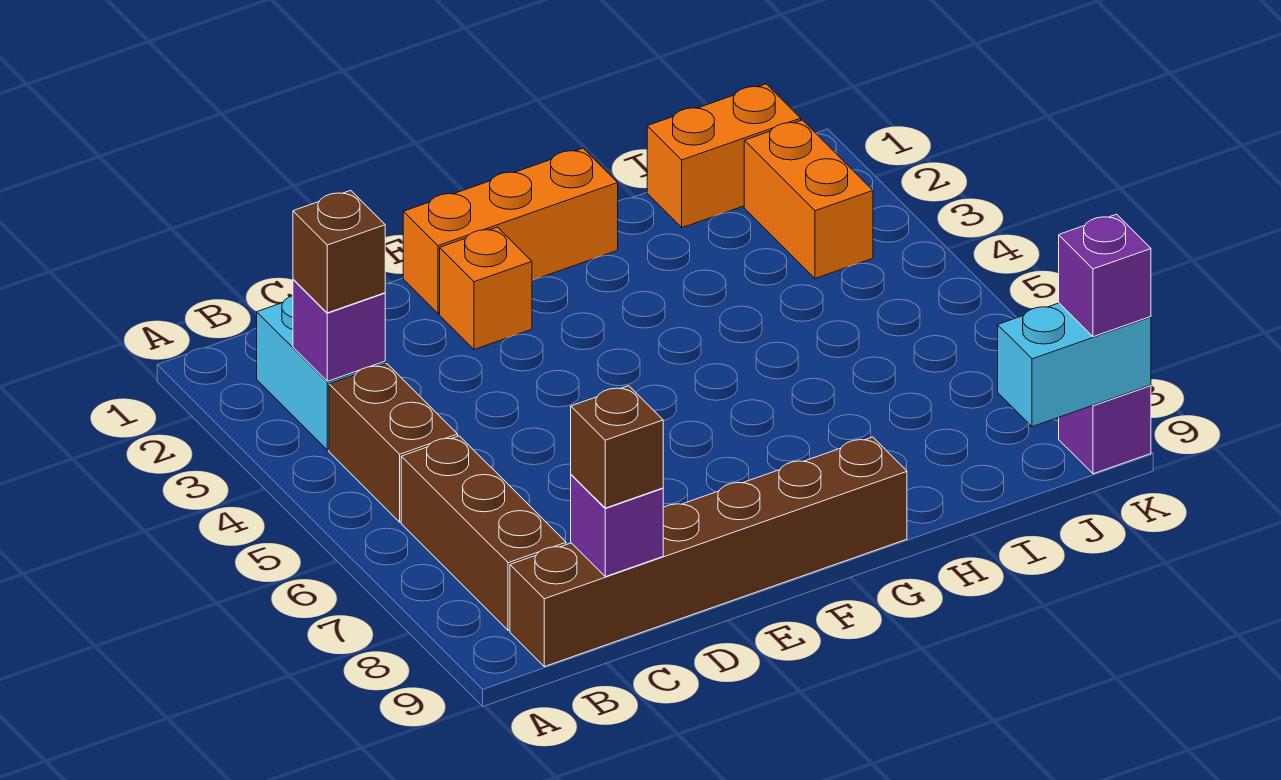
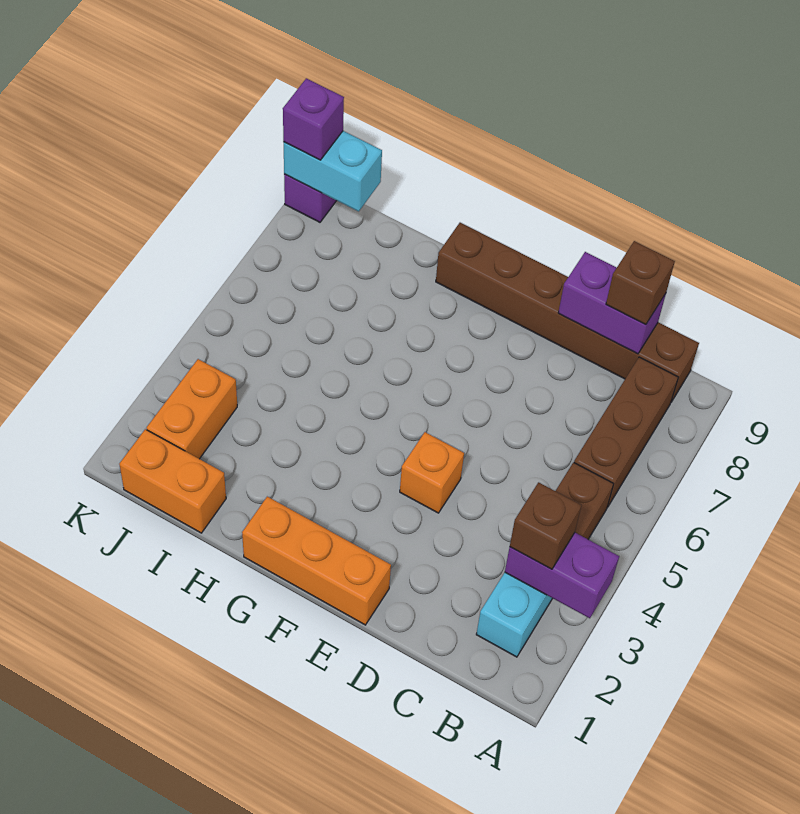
purple 1x1 brick [293,279,385,381] -> purple 1x2 brick [505,533,619,618]
purple 1x1 brick [571,475,663,577] -> purple 1x2 brick [558,252,666,354]
orange 1x1 brick [440,227,532,350] -> orange 1x1 brick moved to [400,432,464,513]

